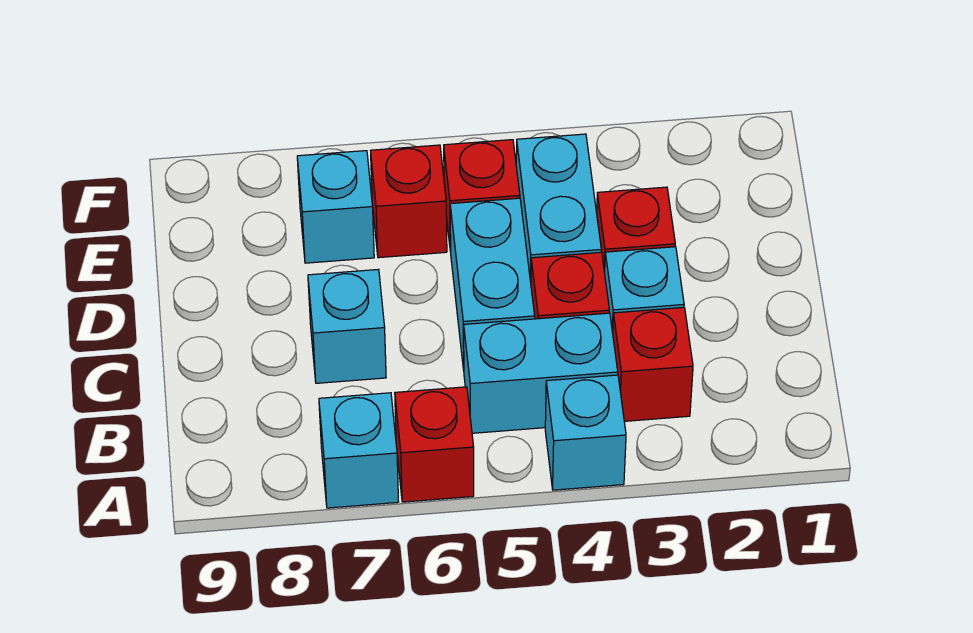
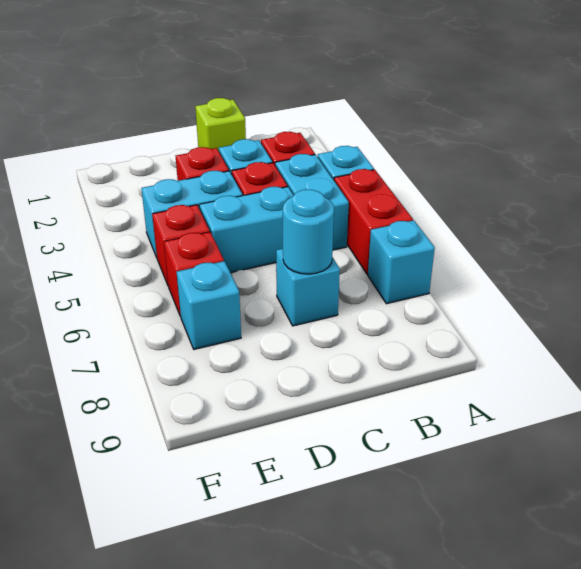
red 1x1 brick [395,387,474,502] -> red 1x2 brick [334,169,413,274]
none -> lime 1x1 brick [195,98,246,151]
none -> cyan 1x1 round brick [283,190,334,274]

